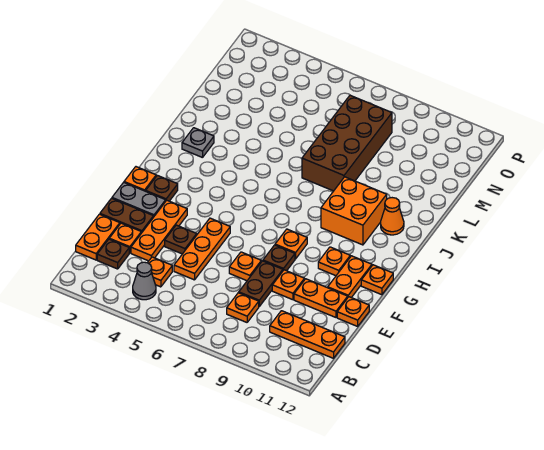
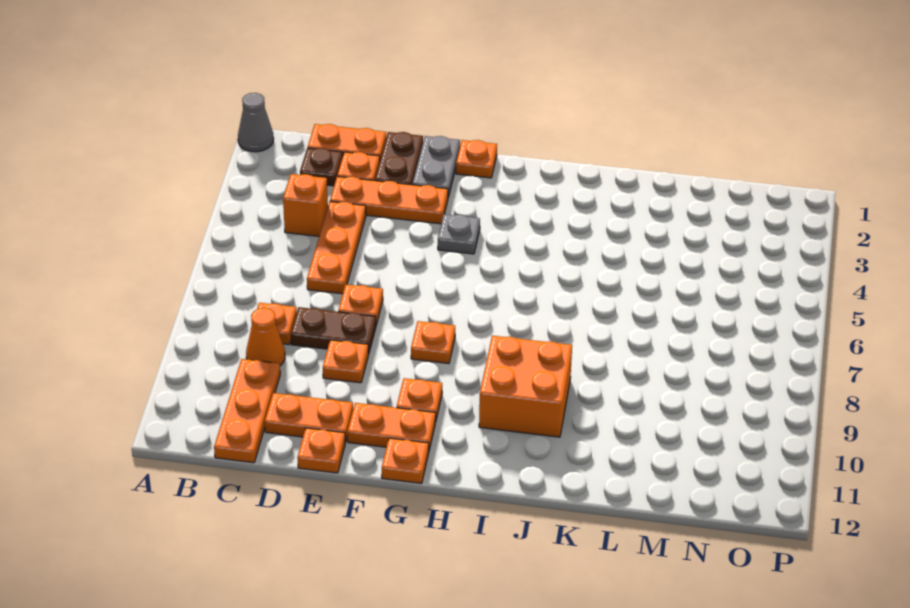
grey 1x1 cone [133,262,156,300] -> grey 1x1 cone moved to [238,93,274,152]
orange 1x1 plate [148,257,172,287] -> orange 1x1 brick [283,174,328,236]
orange 1x3 plate [174,218,230,280] -> orange 1x3 plate turned to [307,202,366,294]
brown 1x1 plate [165,225,197,254] -> none
orange 1x2 plate [294,279,348,317] -> orange 1x2 plate turned to [265,393,353,442]
brown 1x1 plate [263,245,295,271] -> none
brown 1x1 plate [146,175,178,201] -> none
grey 1x1 plate [182,128,214,158] -> grey 1x1 plate moved to [438,214,480,254]
orange 1x1 cone [381,198,404,235] -> orange 1x1 cone moved to [246,308,285,366]
brown 2x4 brick [302,95,392,191] -> none

